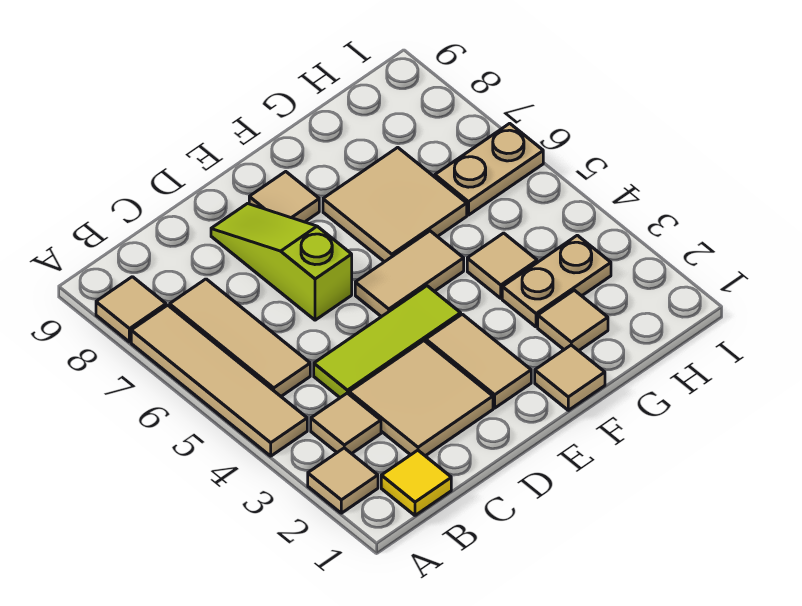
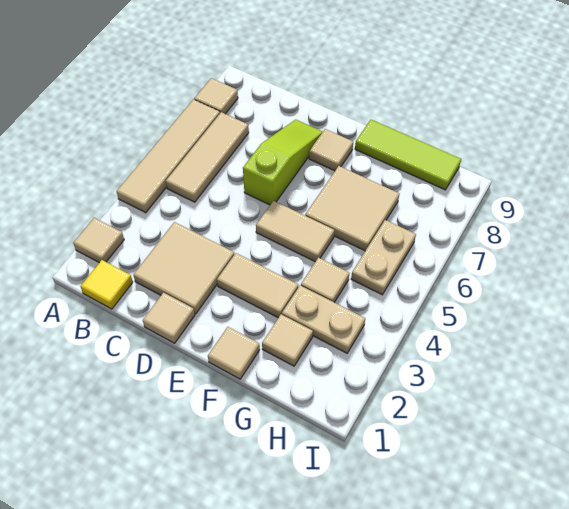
tan 1x1 tile [311,393,381,454] -> tan 1x1 tile moved to [143,293,195,343]
lime 1x3 tile [314,286,461,398] -> lime 1x3 tile moved to [355,120,461,190]
tan 1x2 tile [426,314,531,408] -> tan 1x2 tile turned to [217,253,298,318]
tan 1x2 plate [435,123,543,215] -> tan 1x2 plate turned to [351,220,416,295]

